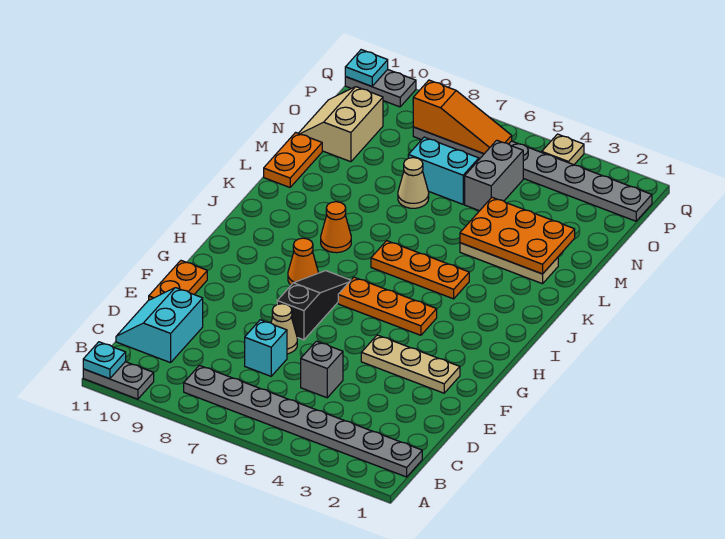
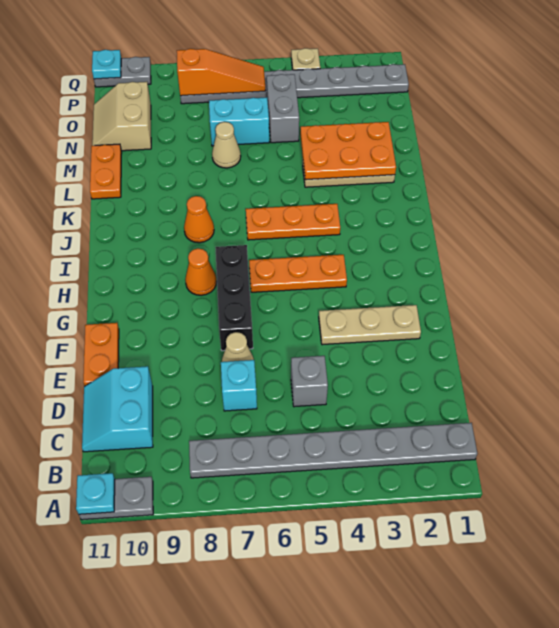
black 1x3 slope [277,271,351,340] -> black 1x3 brick [216,245,253,351]

